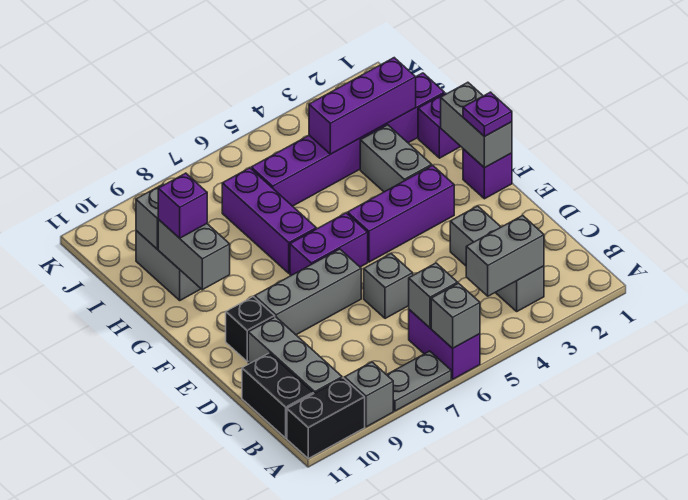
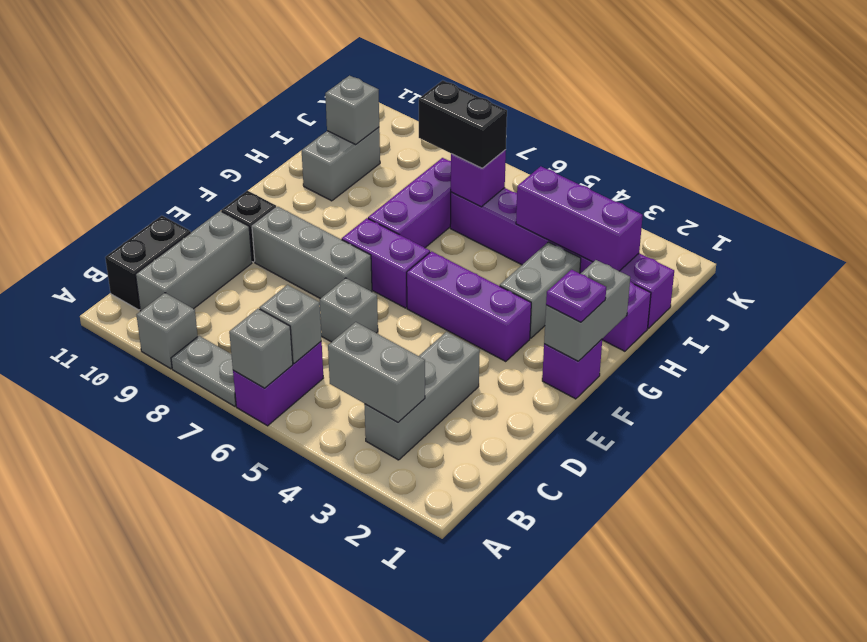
black 1x2 brick [287,378,365,458] -> black 1x2 brick moved to [419,80,507,168]
grey 1x2 brick [158,220,230,290] -> none
purple 1x1 brick [158,173,207,238] -> purple 1x1 brick moved to [451,150,506,207]

